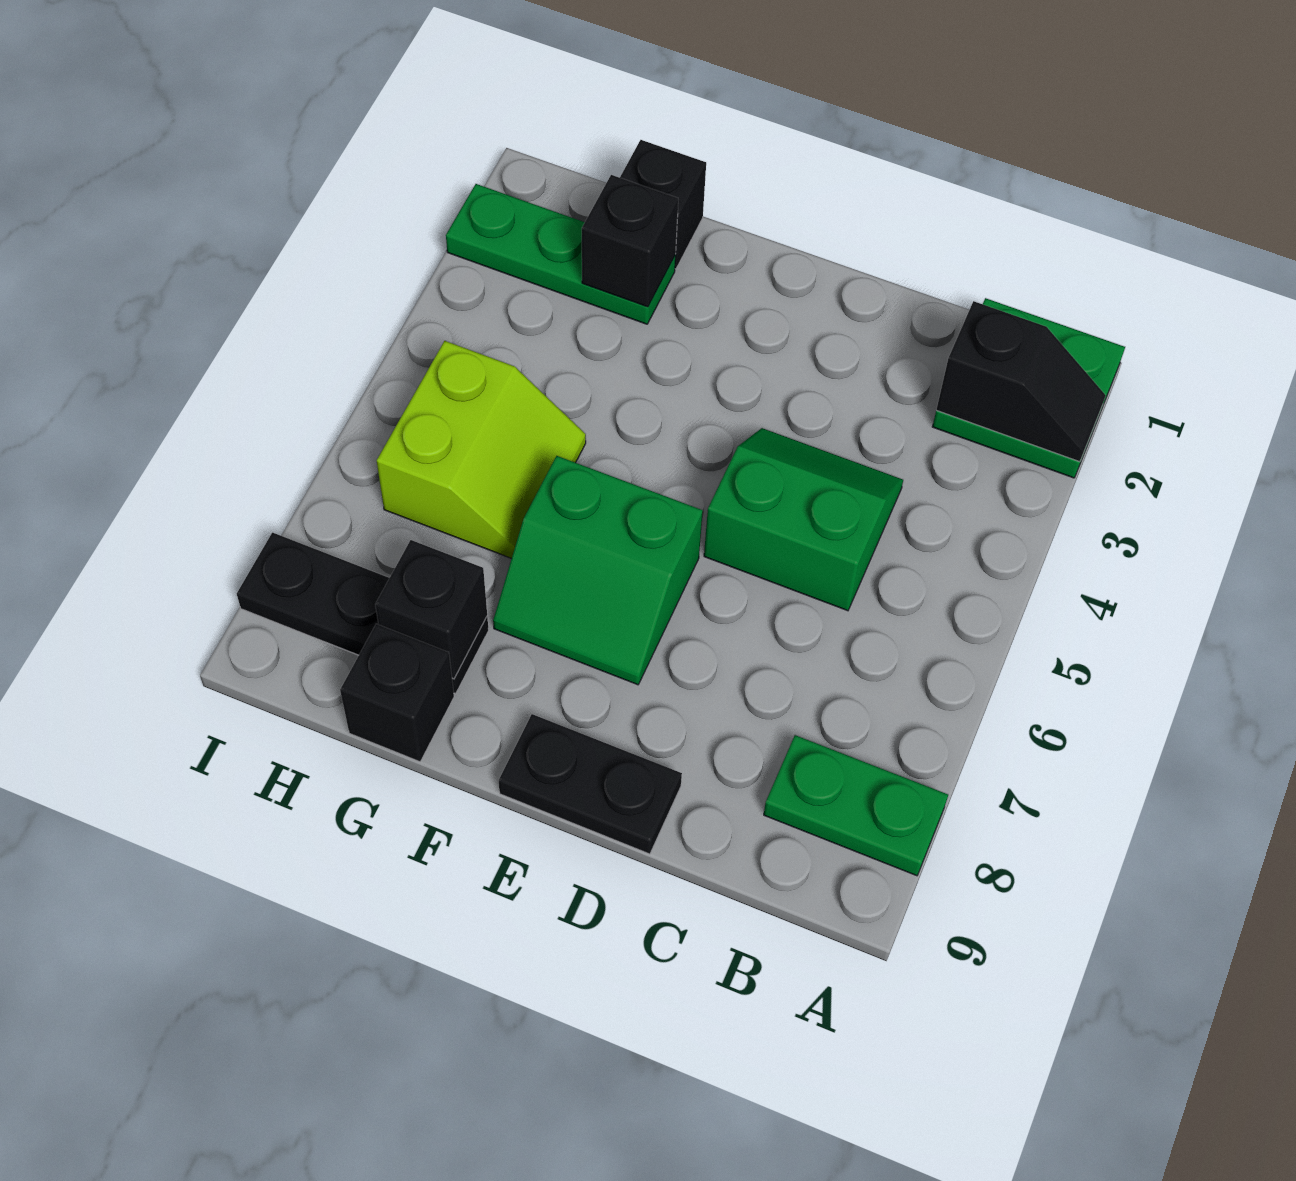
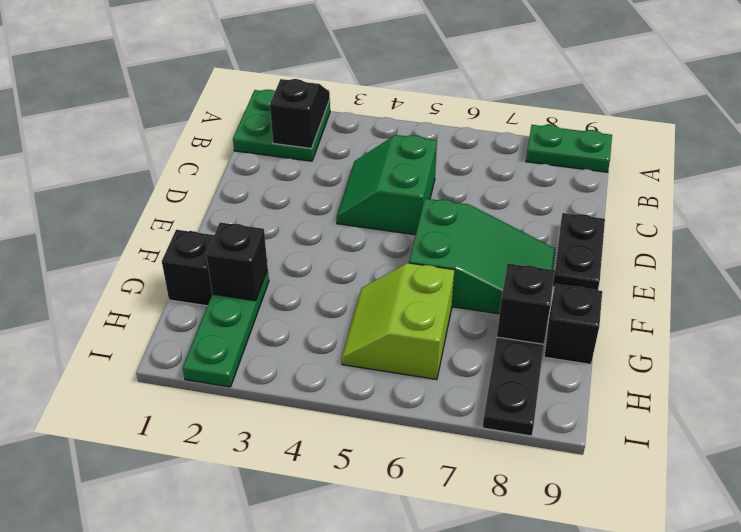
green 1x2 plate [764,735,948,876] -> green 1x2 plate turned to [526,125,612,172]
green 2x2 slope [493,456,703,685] -> green 2x3 slope [409,199,555,314]
lime 2x2 slope [377,341,586,559] -> lime 2x2 slope turned to [342,263,454,380]

